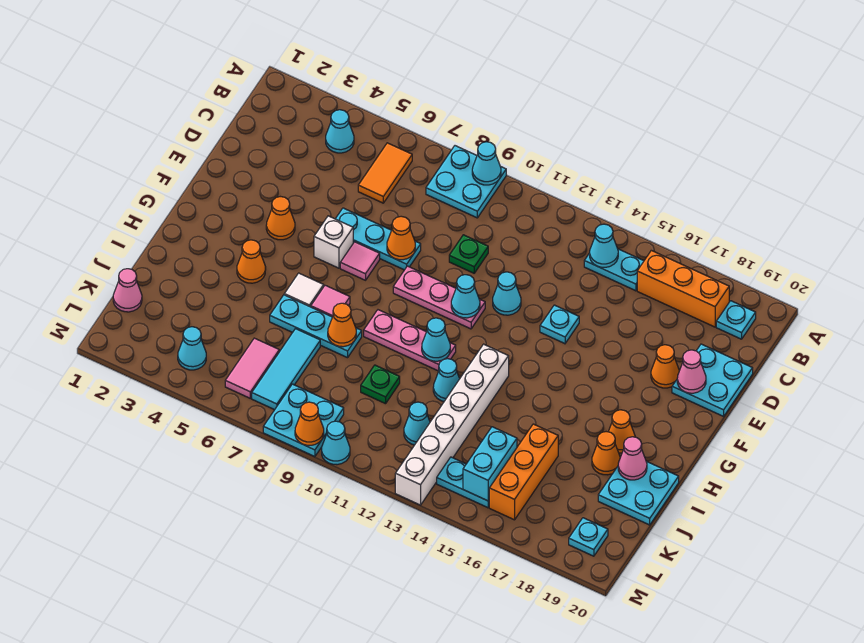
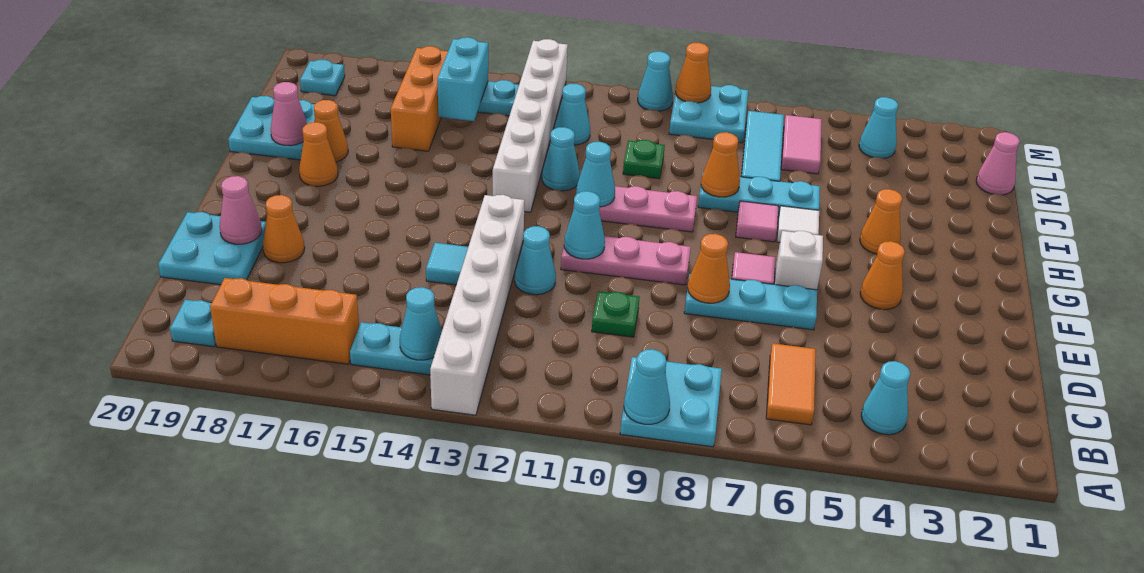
none -> white 1x6 brick [430,195,524,415]
cyan 1x1 plate [540,305,579,344] -> cyan 1x1 tile [426,243,468,285]

